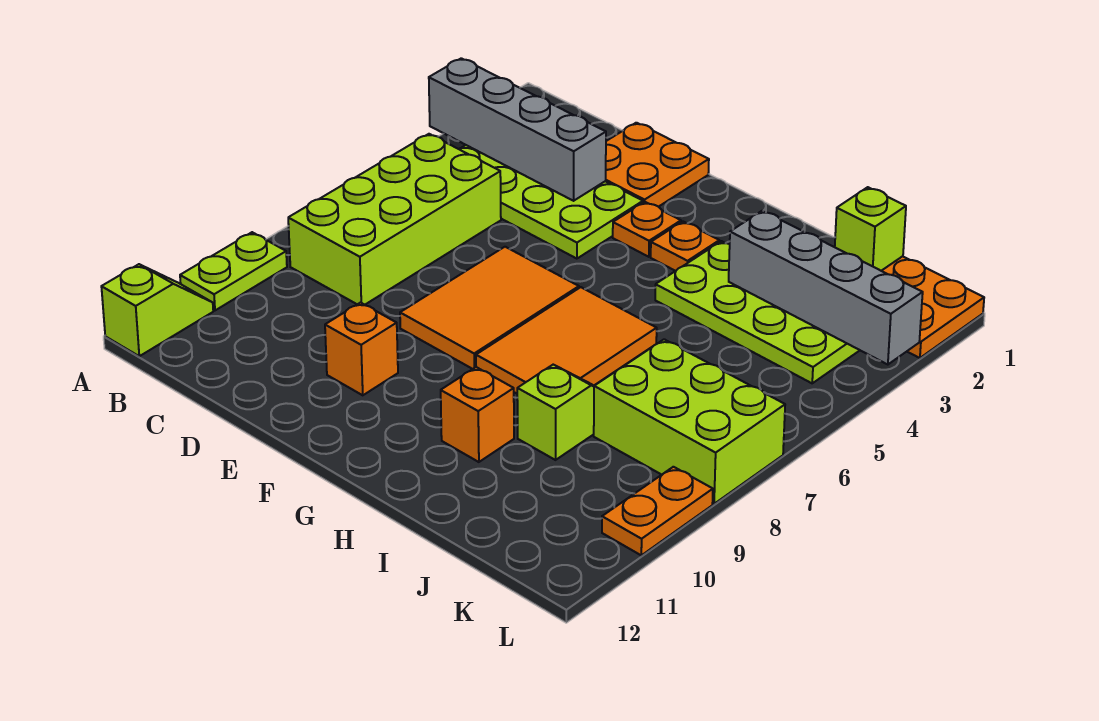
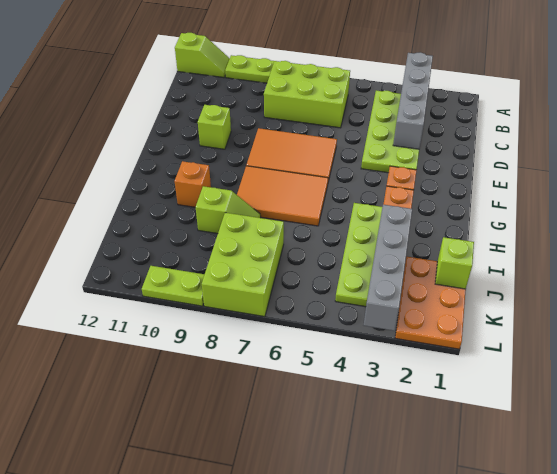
lime 2x4 brick [288,134,501,305] -> lime 2x3 brick [264,61,350,128]
orange 2x2 plate [606,123,709,207] -> none
orange 1x1 brick [325,303,398,395] -> lime 1x1 brick [198,105,231,149]
orange 1x2 plate [602,467,713,555] -> lime 1x2 plate [142,266,204,306]

